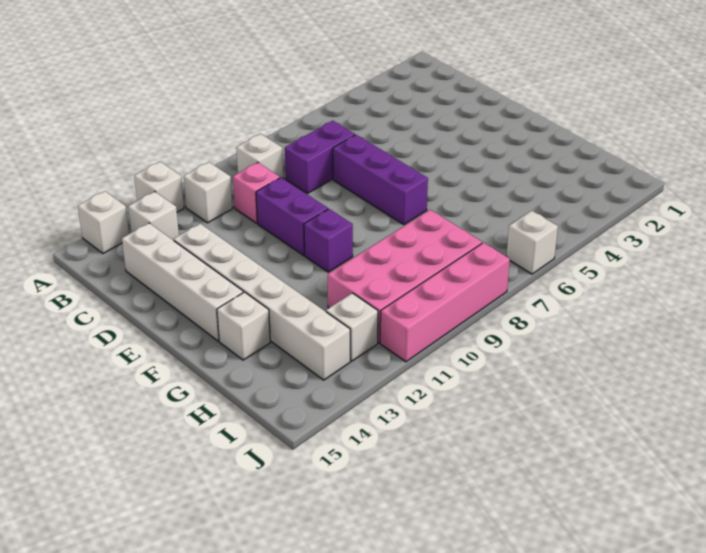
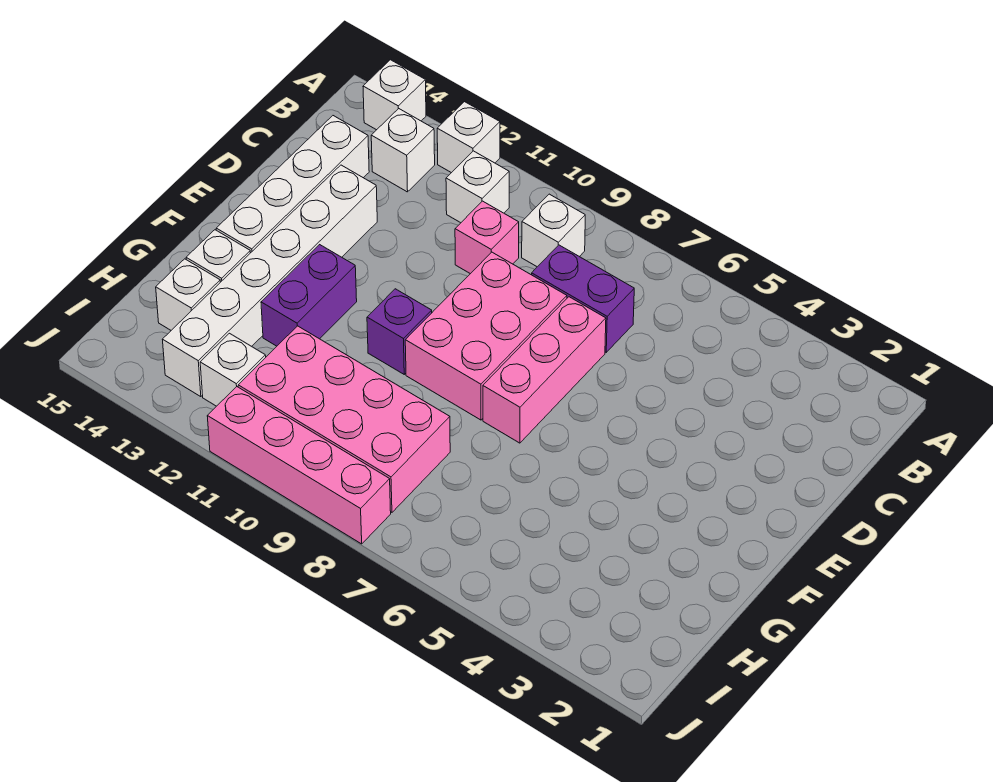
purple 1x3 brick [333,135,428,224] -> pink 1x3 brick [483,297,606,443]
none -> pink 2x3 brick [405,252,567,420]
purple 1x2 brick [256,178,328,255] -> purple 1x2 brick moved to [261,245,357,346]
white 1x1 brick [506,211,558,274] -> white 1x1 brick moved to [156,259,220,330]

